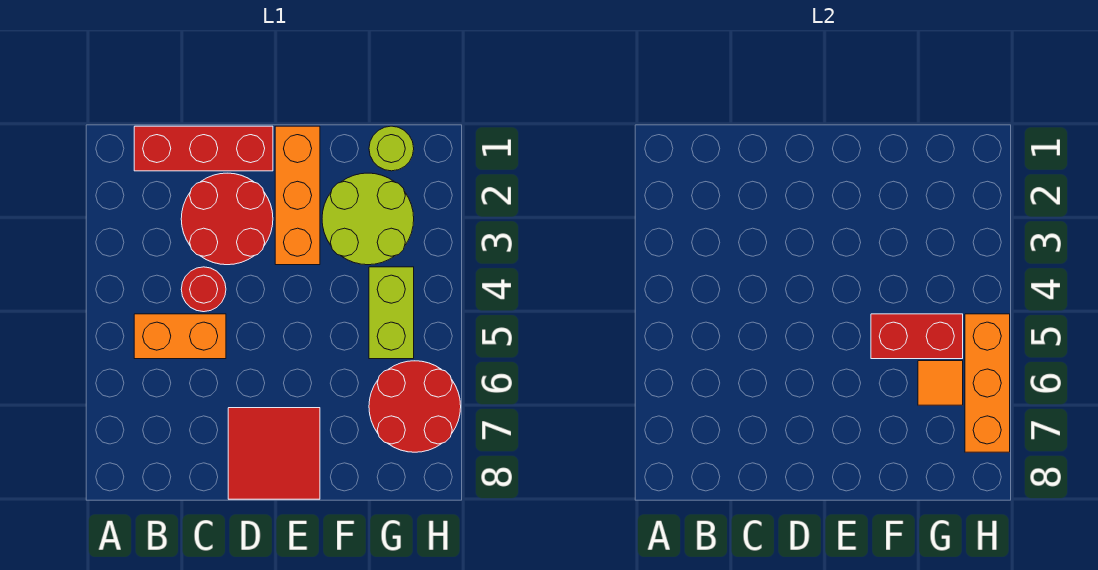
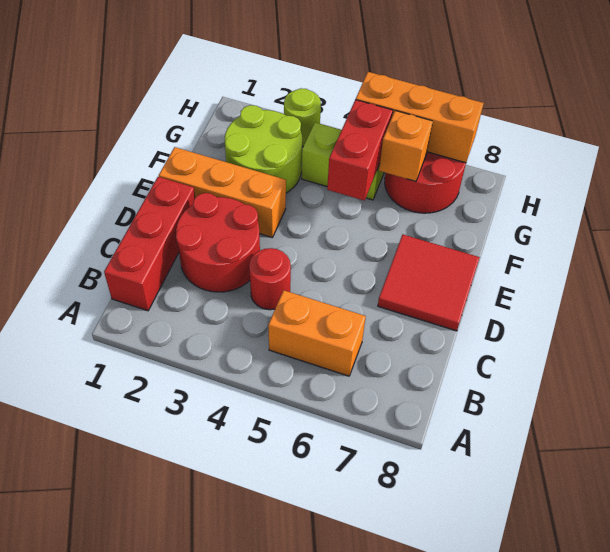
orange 1x2 brick [134,314,226,359] -> orange 1x2 brick turned to [268,290,366,376]
lime 1x1 round brick [369,126,414,171] -> lime 1x1 round brick moved to [284,88,321,147]
orange 1x1 tile [918,361,963,405] -> orange 1x1 brick [379,111,433,181]

